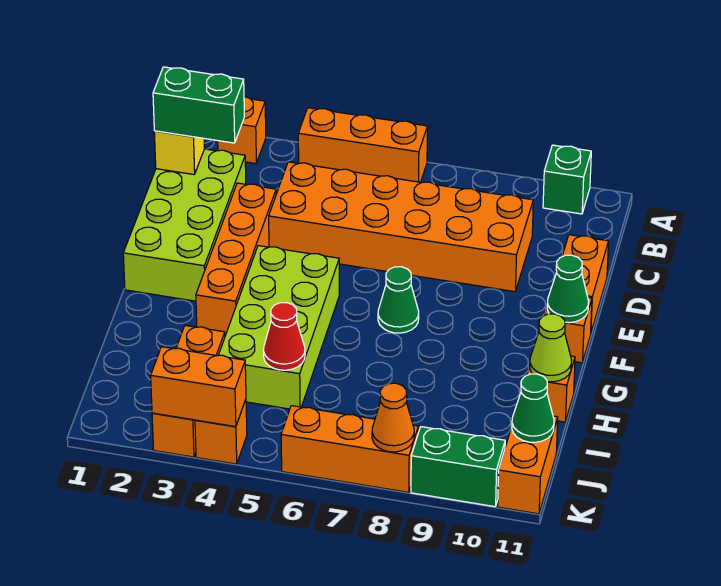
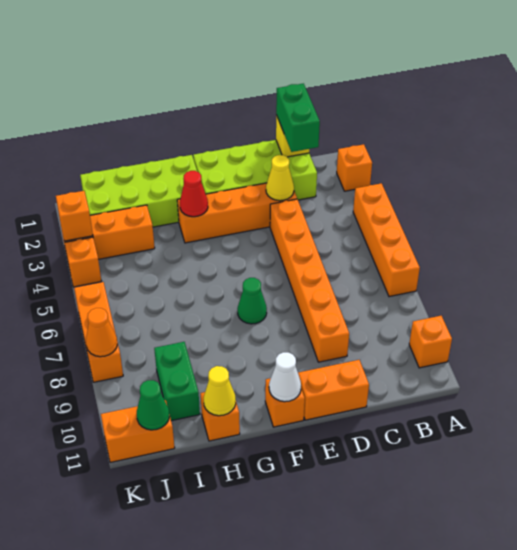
orange 1x3 brick [298,108,427,182] -> orange 1x4 brick [353,183,420,297]
green 1x1 brick [543,145,591,214] -> orange 1x1 brick [409,316,452,368]
orange 2x6 brick [269,162,533,292] -> orange 1x6 brick [270,199,349,362]
none -> yellow 1x1 cone [266,155,294,201]
lime 2x4 brick [219,246,339,409] -> lime 2x4 brick moved to [80,155,197,227]
green 1x1 cone [547,255,589,323] -> white 1x1 cone [269,352,301,402]
lime 1x1 cone [530,314,571,382] -> yellow 1x1 cone [203,366,236,416]
red 1x1 cone [264,303,305,370] -> red 1x1 cone moved to [180,171,208,217]
orange 1x2 brick [151,347,246,427] -> orange 1x1 brick [56,191,93,241]
green 1x2 brick [411,427,505,507] -> green 1x2 brick moved to [154,342,200,421]

